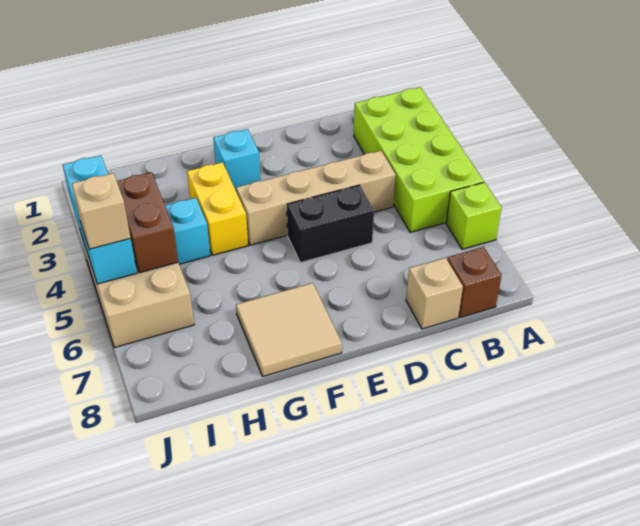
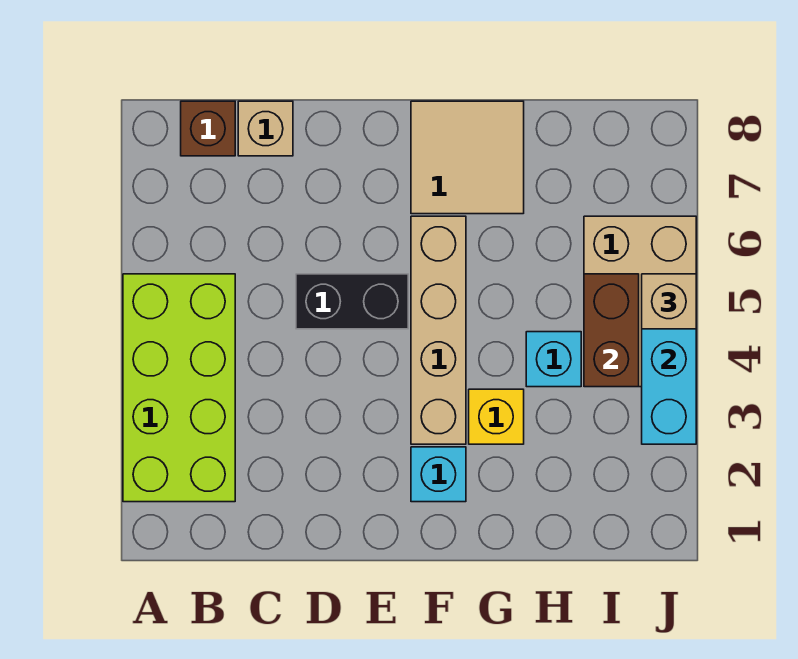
lime 1x1 brick [446,182,501,249] -> none
tan 1x4 brick [236,151,396,245] -> tan 1x4 brick turned to [411,216,466,444]
yellow 1x2 brick [187,162,248,255] -> yellow 1x1 brick [469,389,524,444]

